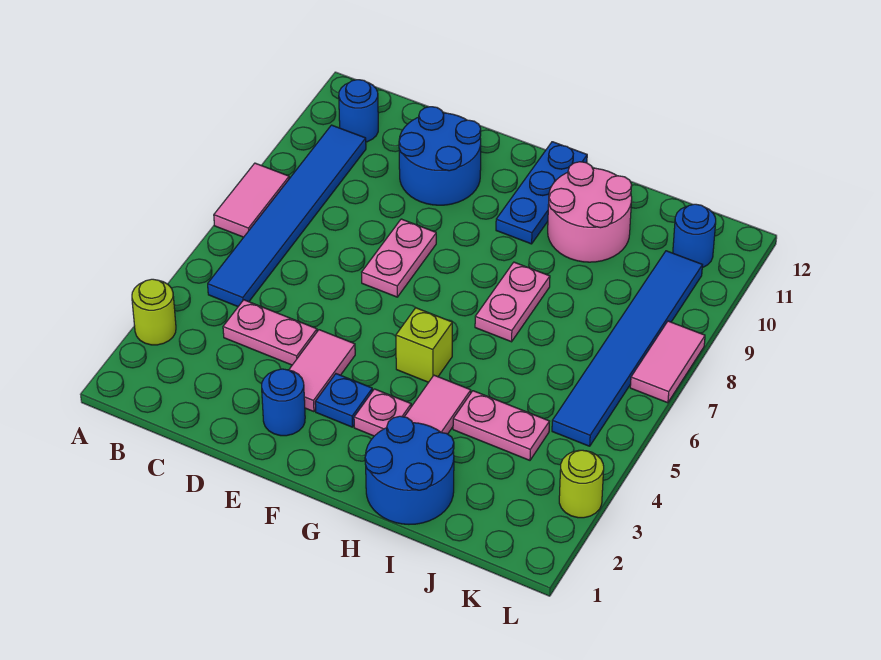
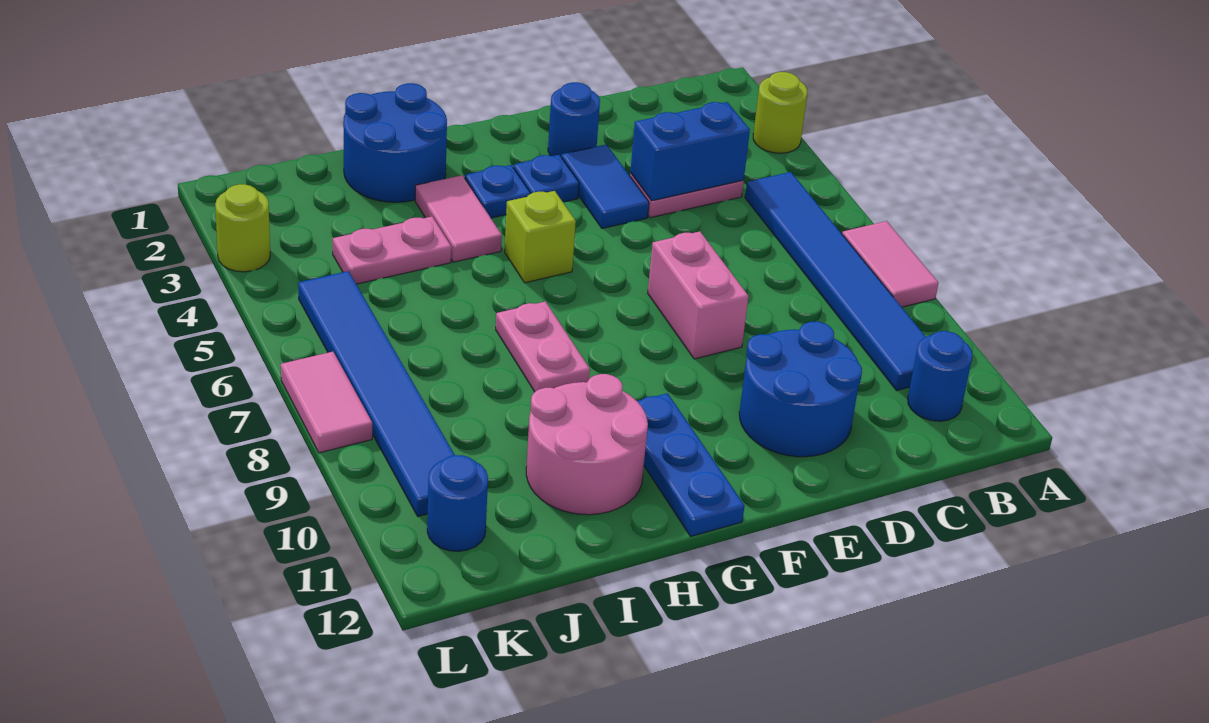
none -> blue 1x2 brick [630,102,750,201]
pink 1x2 tile [289,330,355,412] -> blue 1x2 tile [561,145,649,229]
pink 1x2 plate [362,219,436,297] -> pink 1x2 brick [648,231,749,359]
pink 1x1 plate [354,389,411,436] -> blue 1x1 plate [465,165,531,218]

